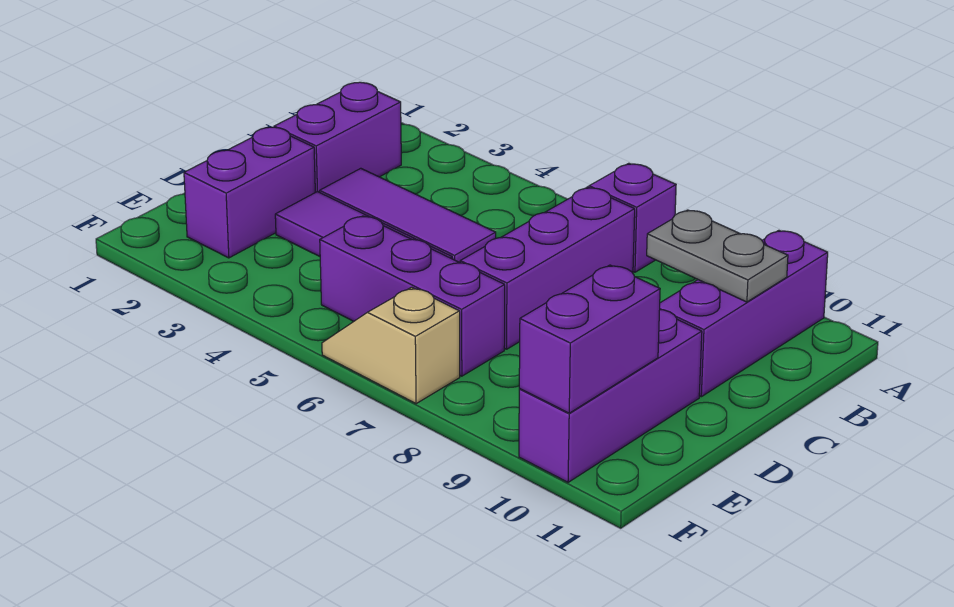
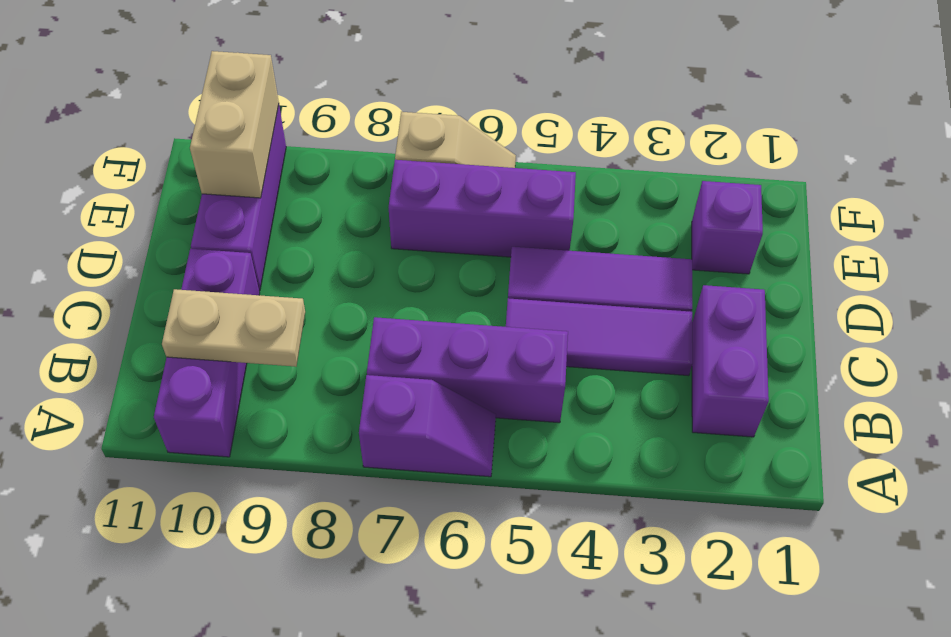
purple 1x3 brick [460,188,635,349] -> purple 1x3 brick turned to [367,317,568,423]
grey 1x2 plate [647,210,788,302] -> tan 1x2 plate [162,289,305,367]
purple 1x2 brick [184,127,315,258] -> purple 1x1 brick [692,181,763,274]
purple 1x2 brick [519,265,660,413] -> tan 1x2 brick [190,51,279,198]

